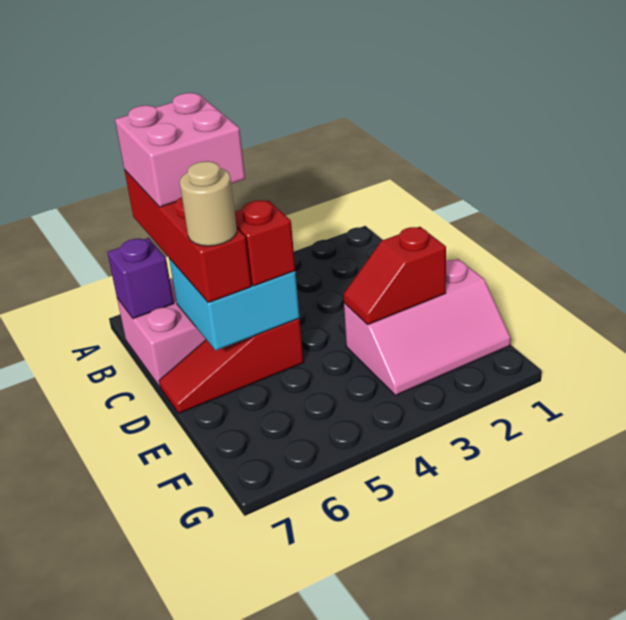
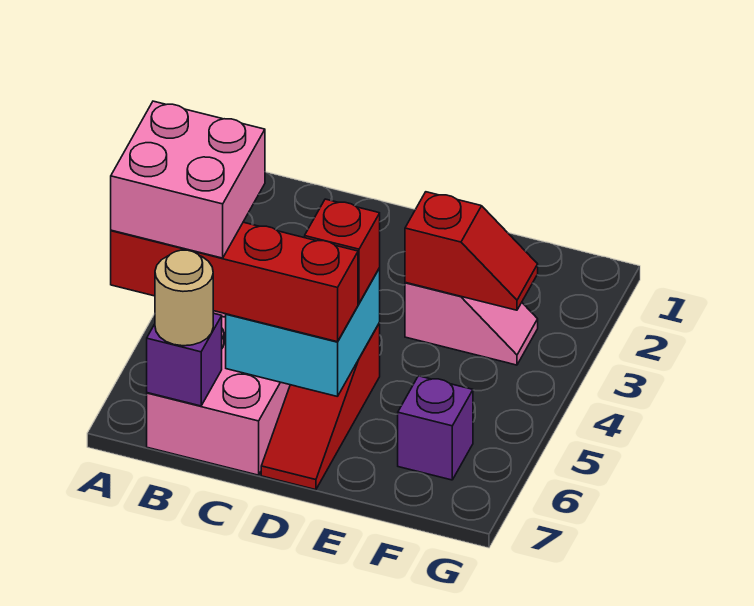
tan 1x1 round brick [180,161,237,246] -> tan 1x1 round brick moved to [155,250,213,346]
pink 2x3 slope [344,259,511,395] -> pink 1x2 slope [405,282,538,365]
red 1x2 slope [343,227,446,324] -> red 1x2 slope turned to [405,192,538,310]
none -> purple 1x1 brick [398,376,473,480]

